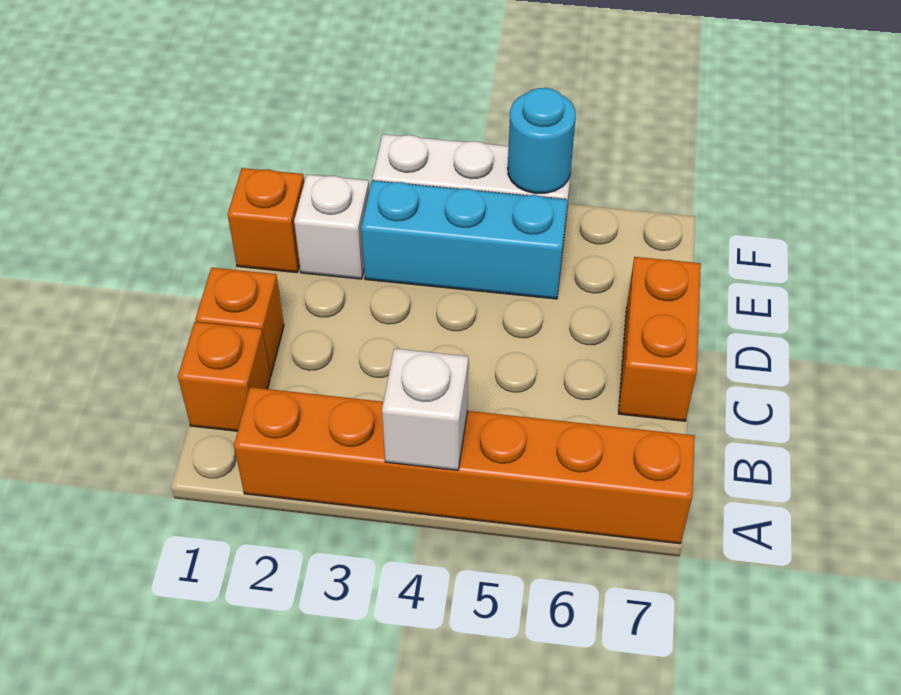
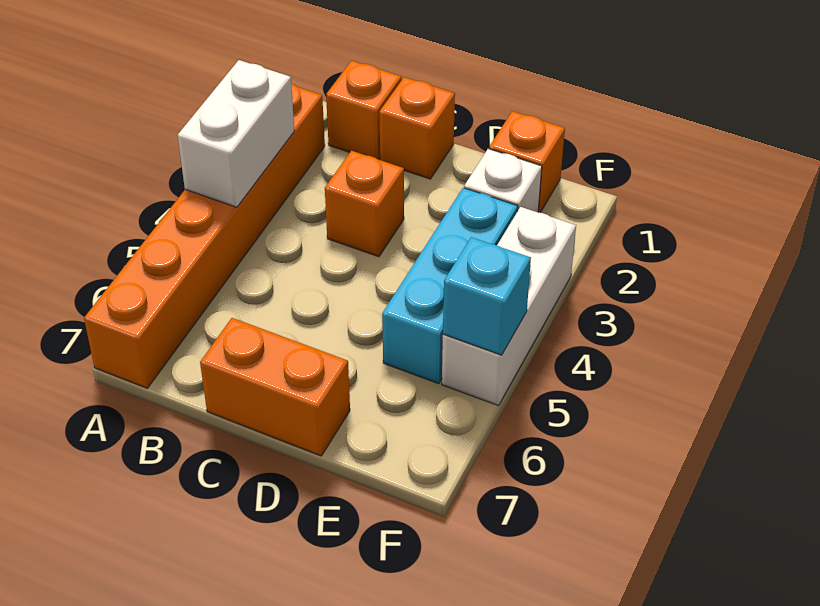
white 1x1 brick [382,349,468,470] -> white 1x2 brick [178,60,294,207]
none -> orange 1x1 brick [325,151,404,257]
cyan 1x1 round brick [508,88,576,193] -> cyan 1x1 brick [443,237,531,355]

